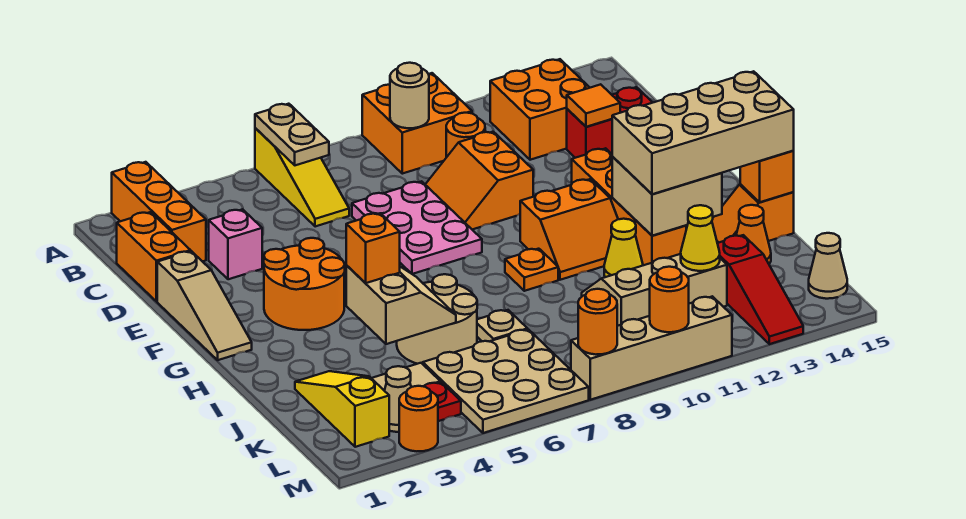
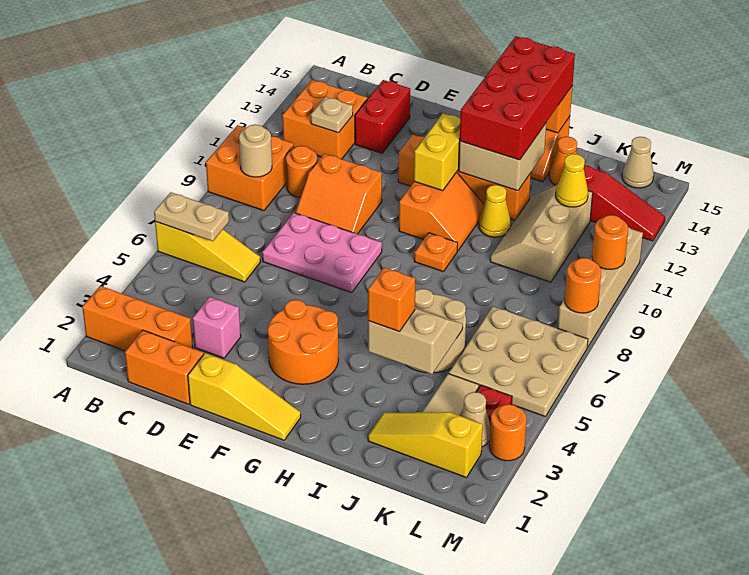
orange 1x1 tile [567,84,620,127] -> none
tan 1x3 slope [157,251,252,360] -> yellow 1x3 slope [188,353,301,440]
none -> yellow 1x2 brick [414,114,460,191]
tan 2x4 brick [612,71,794,194] -> red 2x4 brick [460,36,575,160]
tan 1x1 plate [477,310,528,342] -> tan 1x1 plate moved to [311,97,353,133]

